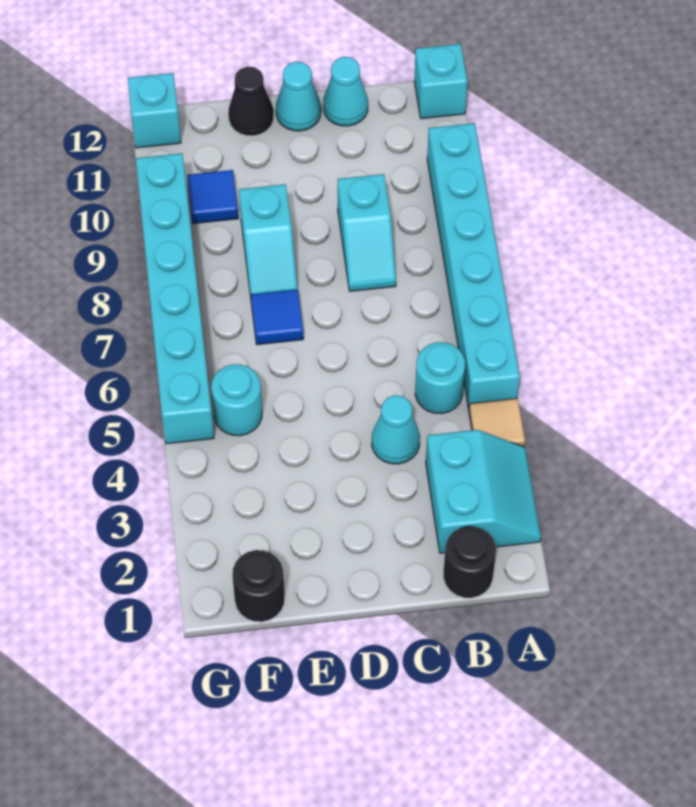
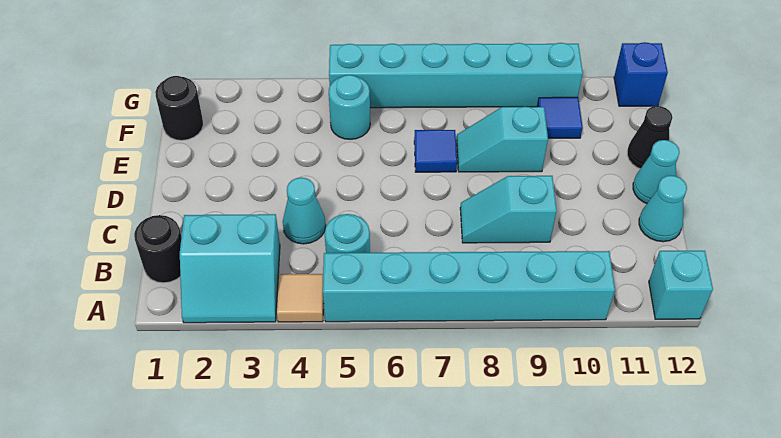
cyan 1x1 brick [128,73,181,148] -> blue 1x1 brick [614,42,668,106]

